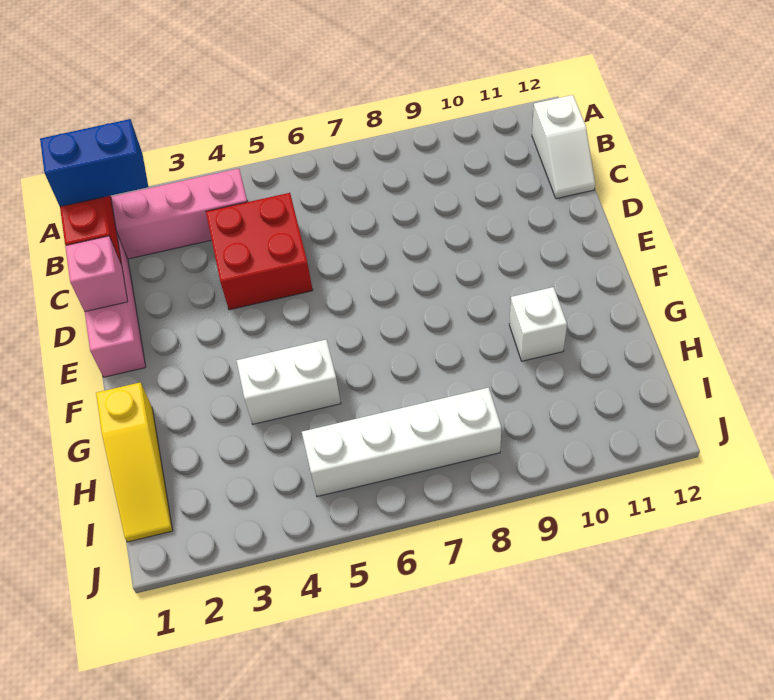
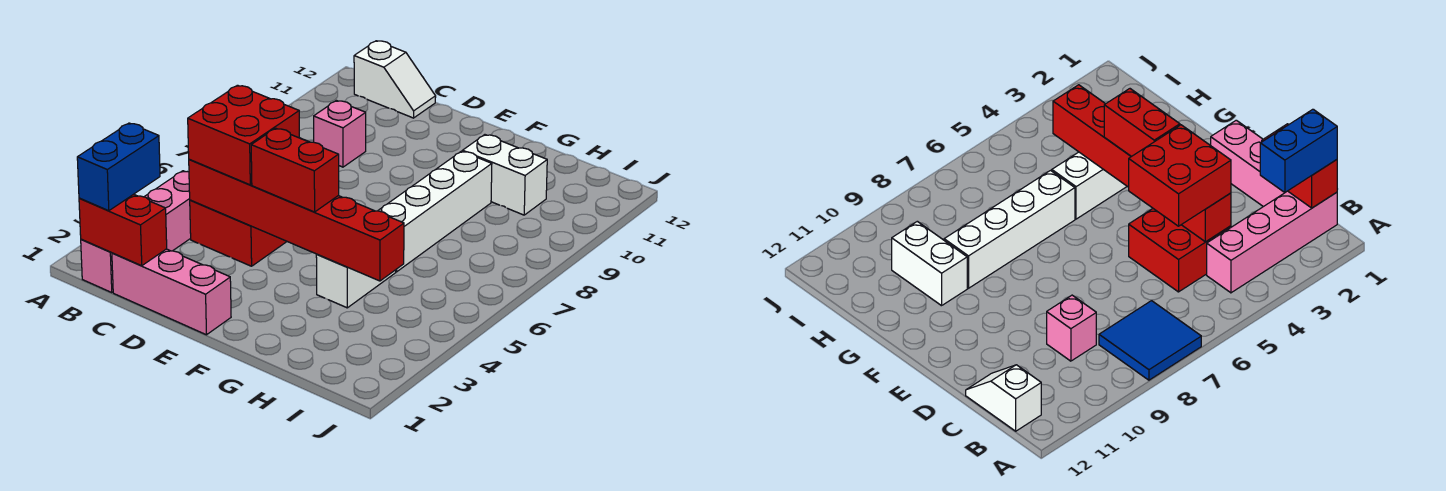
none -> blue 2x2 tile [1099,301,1201,380]
none -> red 1x6 brick [189,160,404,281]
none -> red 2x2 brick [188,85,299,185]
pink 1x1 brick [65,236,128,312] -> pink 1x1 brick moved to [314,101,366,167]
none -> red 1x2 brick [251,128,339,212]
yellow 1x3 slope [96,382,173,542] -> none
white 1x1 brick [509,287,567,361] -> white 1x2 brick [463,135,547,215]
white 1x4 brick [302,388,501,497] -> white 1x4 brick moved to [378,151,492,272]

